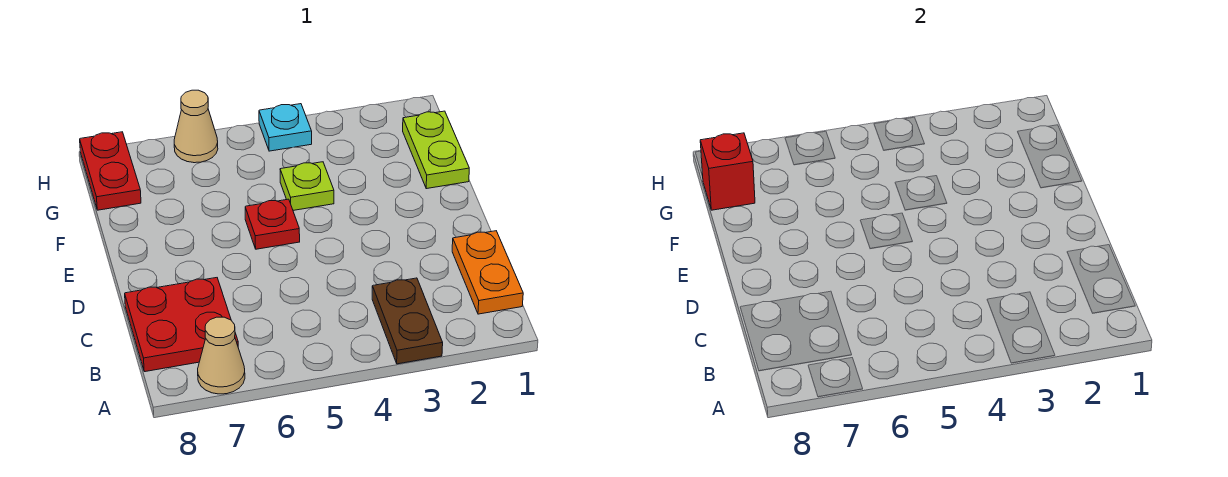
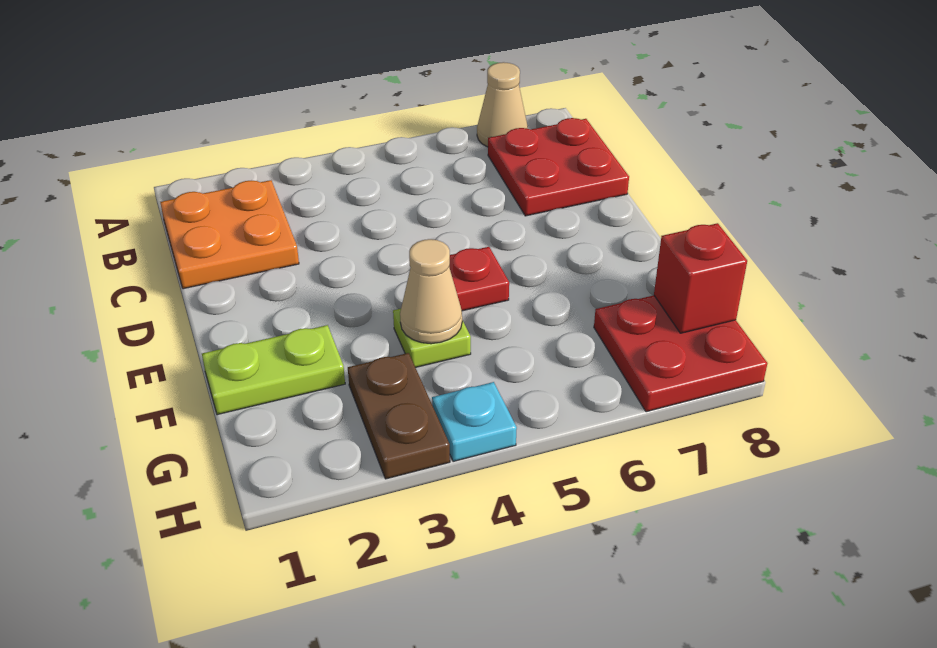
brown 1x2 plate [372,278,443,364] -> brown 1x2 plate moved to [348,353,450,479]
orange 1x2 plate [452,231,523,314] -> orange 2x2 plate [160,180,299,289]
lime 1x2 plate [403,111,469,189] -> lime 1x2 plate turned to [202,325,345,415]
red 1x2 plate [80,132,141,210] -> red 2x2 plate [594,295,768,412]
tan 1x1 cone [174,90,218,163] -> tan 1x1 cone moved to [400,239,462,344]

